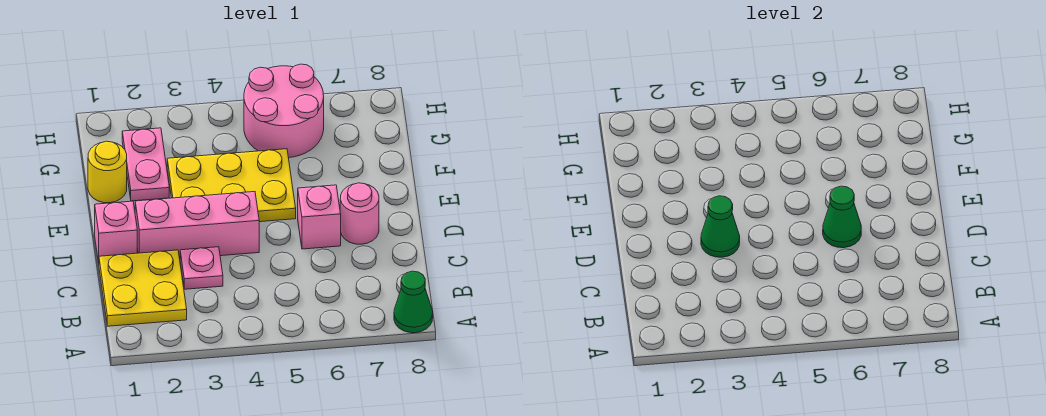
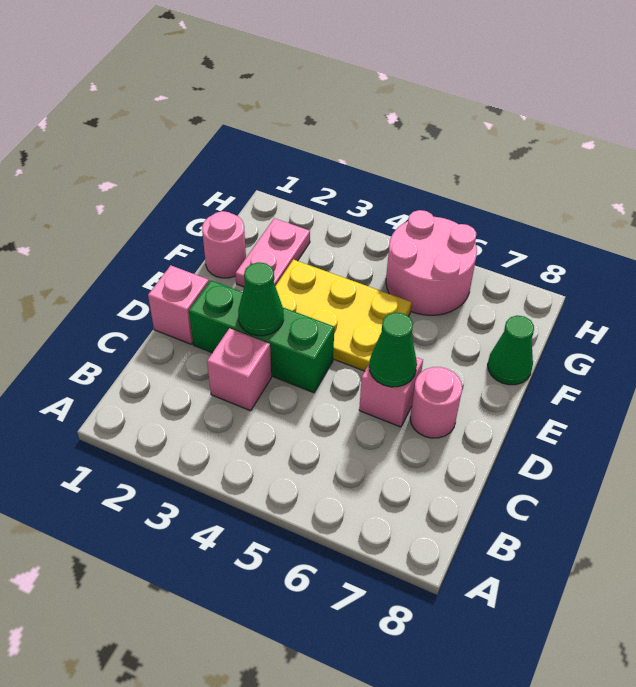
green 1x1 cone [394,271,433,333] -> green 1x1 cone moved to [488,316,534,385]
yellow 2x2 plate [99,250,187,326] -> none
pink 1x1 plate [180,247,223,289] -> pink 1x1 brick [207,328,271,411]
pink 1x3 brick [135,192,259,259] -> green 1x3 brick [189,281,334,393]
yellow 1x1 round brick [88,141,127,203] -> pink 1x1 round brick [202,211,246,278]

